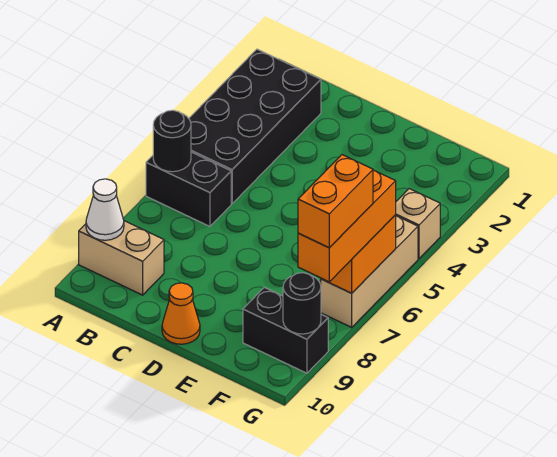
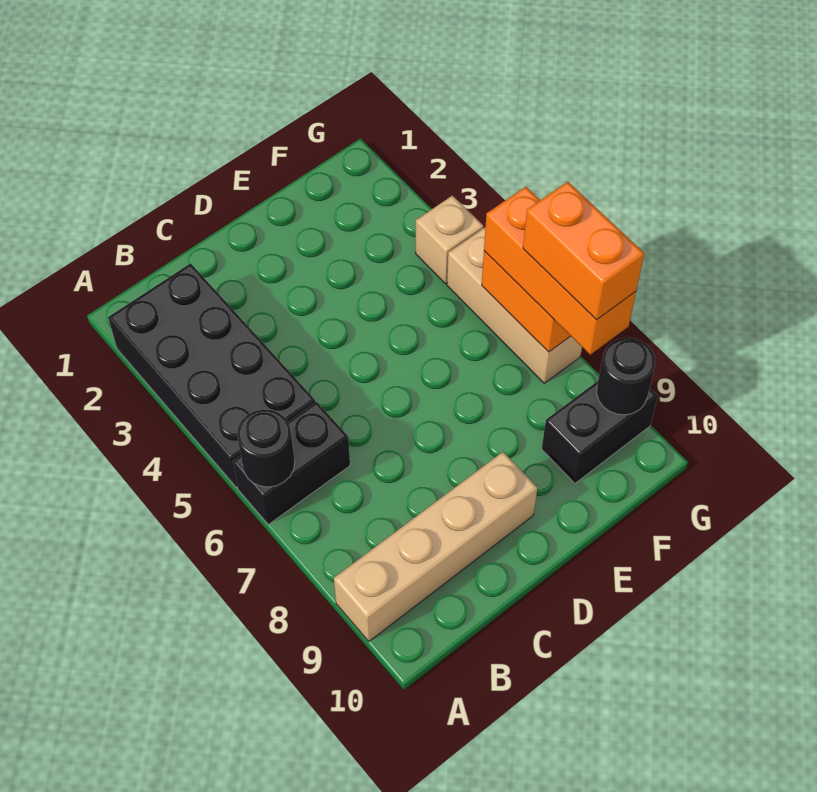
tan 1x2 brick [79,221,164,295] -> tan 1x4 brick [334,452,538,641]
white 1x1 cone [86,179,124,240] -> none
orange 1x1 cone [162,283,200,344] -> none

